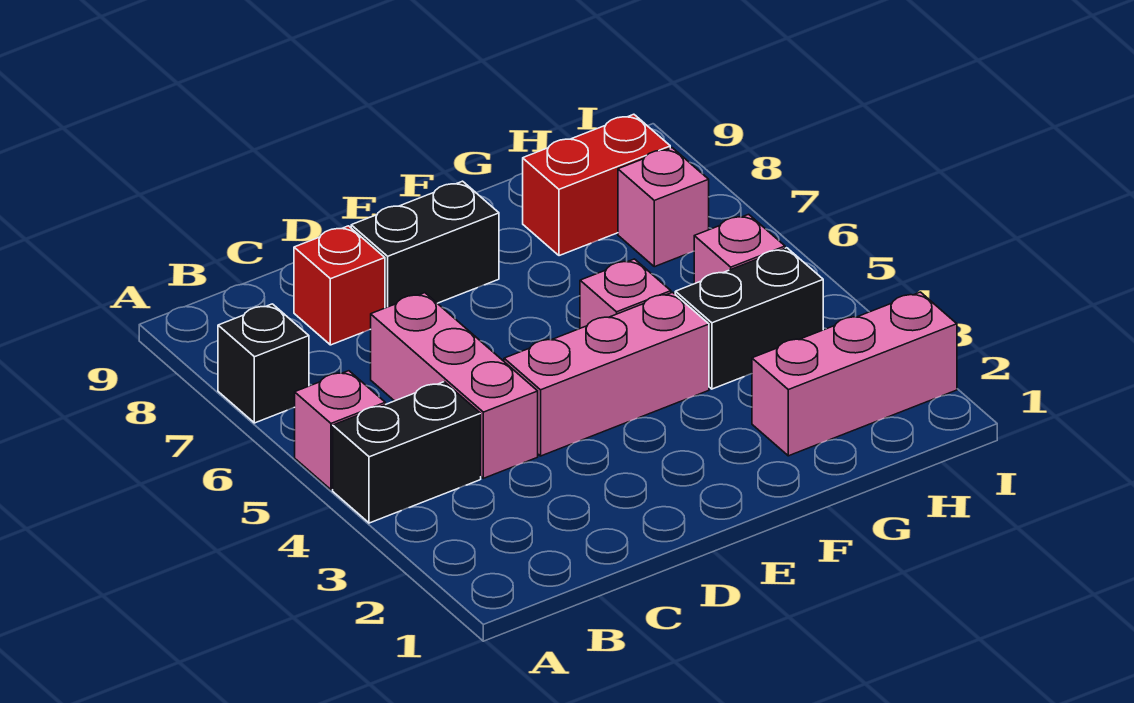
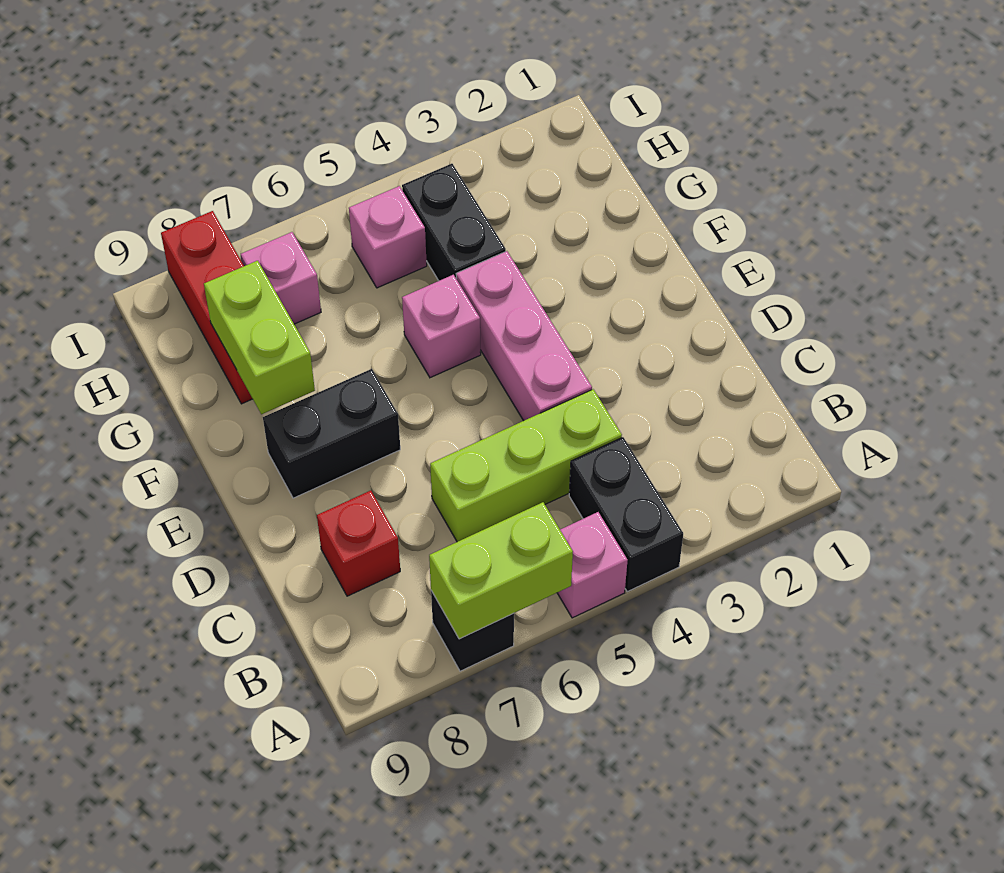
none -> lime 1x2 brick [429,502,573,639]
pink 1x3 brick [370,293,538,478] -> lime 1x3 brick [430,389,622,542]
black 1x2 brick [351,181,499,308] -> black 1x2 brick turned to [263,369,400,498]
none -> lime 1x2 brick [204,261,315,414]
pink 1x3 brick [752,292,957,456] -> none
red 1x2 brick [523,114,670,256] -> red 1x3 brick [161,211,253,404]

